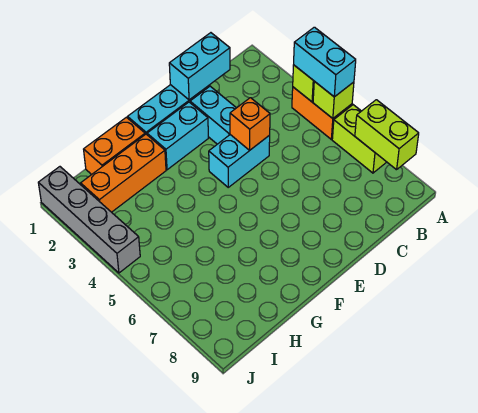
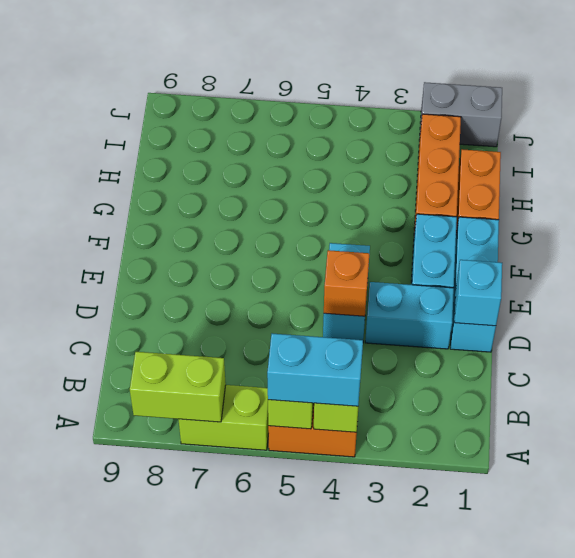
cyan 1x2 brick [169,33,230,100] -> cyan 1x1 brick [454,260,502,326]
grey 1x4 brick [38,167,140,273] -> grey 1x2 brick [419,82,502,147]

